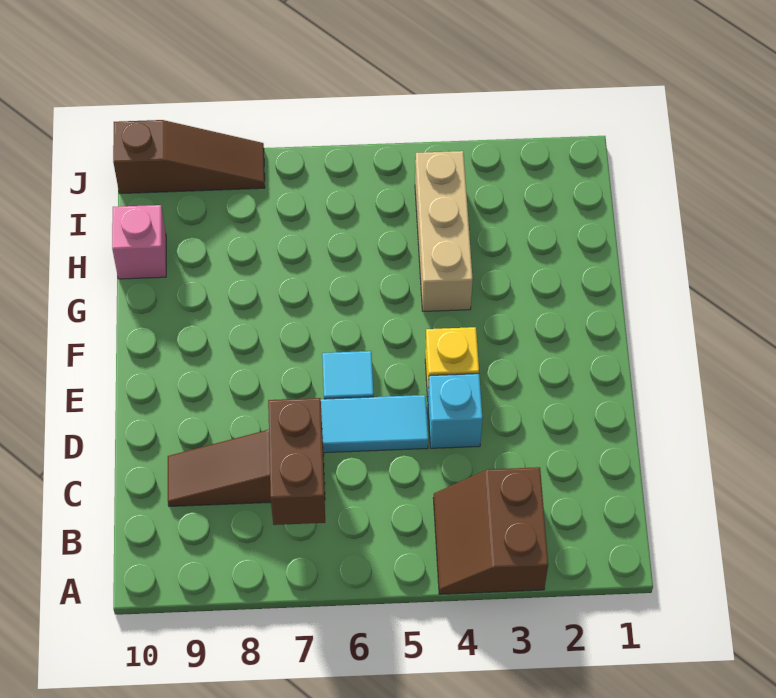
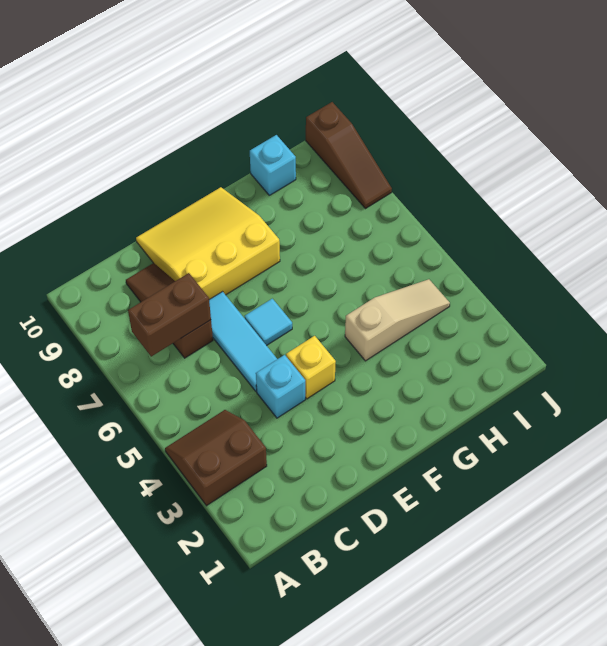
none -> yellow 3x3 slope [136,187,280,299]
tan 1x3 brick [415,151,473,311] -> tan 1x3 slope [345,279,450,361]
pink 1x1 brick [112,205,166,279] -> cyan 1x1 brick [250,135,296,195]

